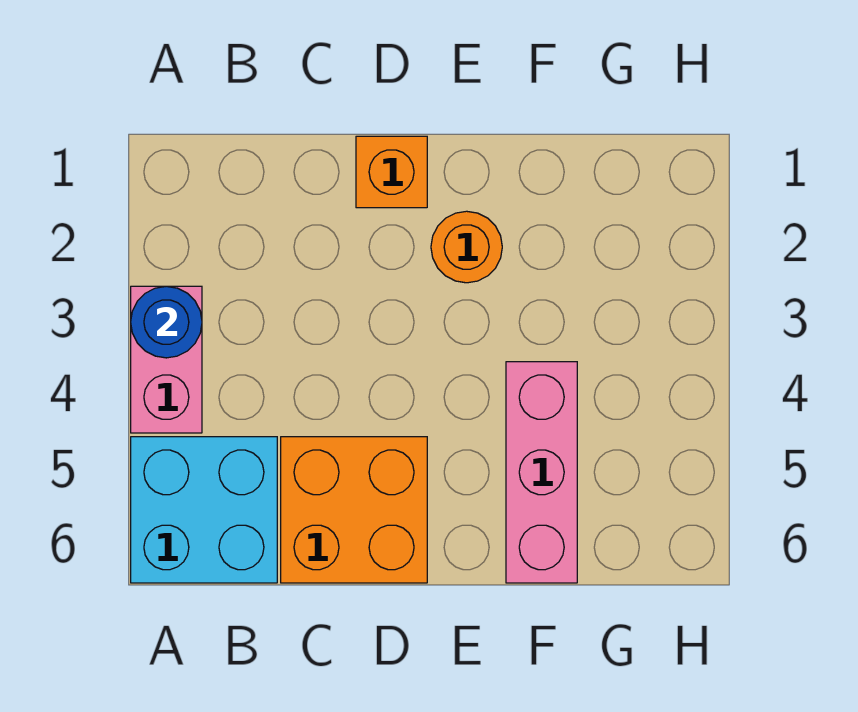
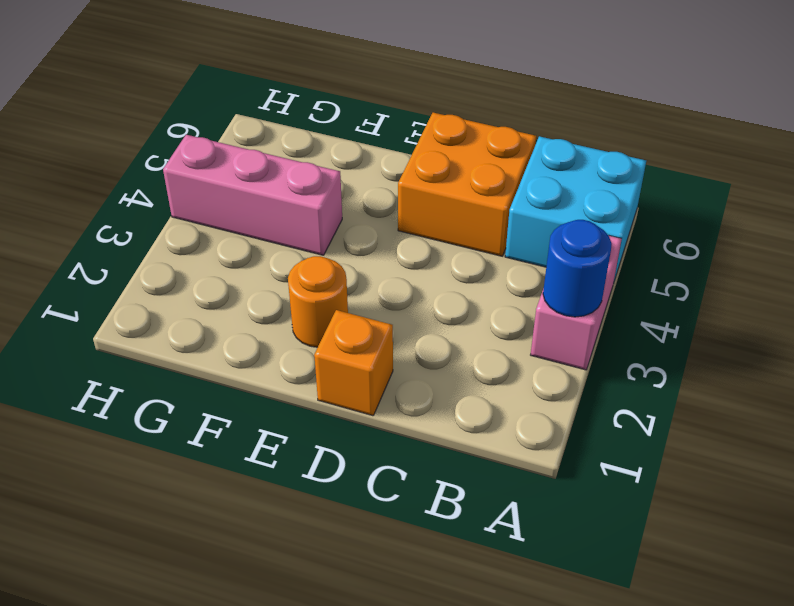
pink 1x3 brick [506,362,577,583] -> pink 1x3 brick turned to [163,135,342,255]

